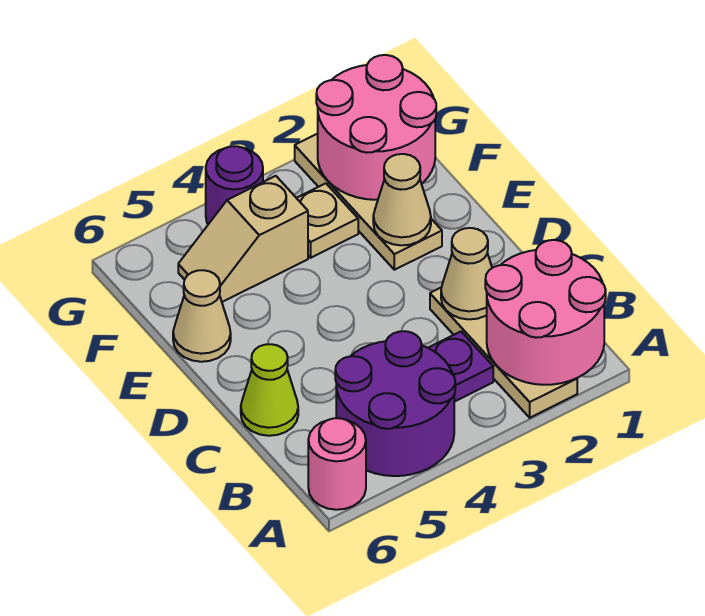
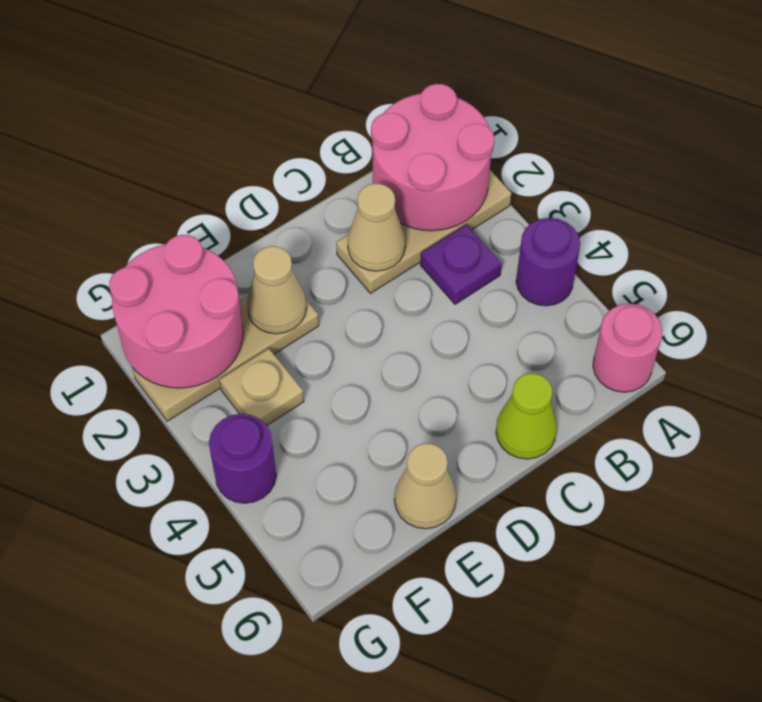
purple 2x2 round brick [335,331,455,476] -> purple 1x1 round brick [516,218,580,306]
tan 1x2 slope [178,176,308,302] -> none

